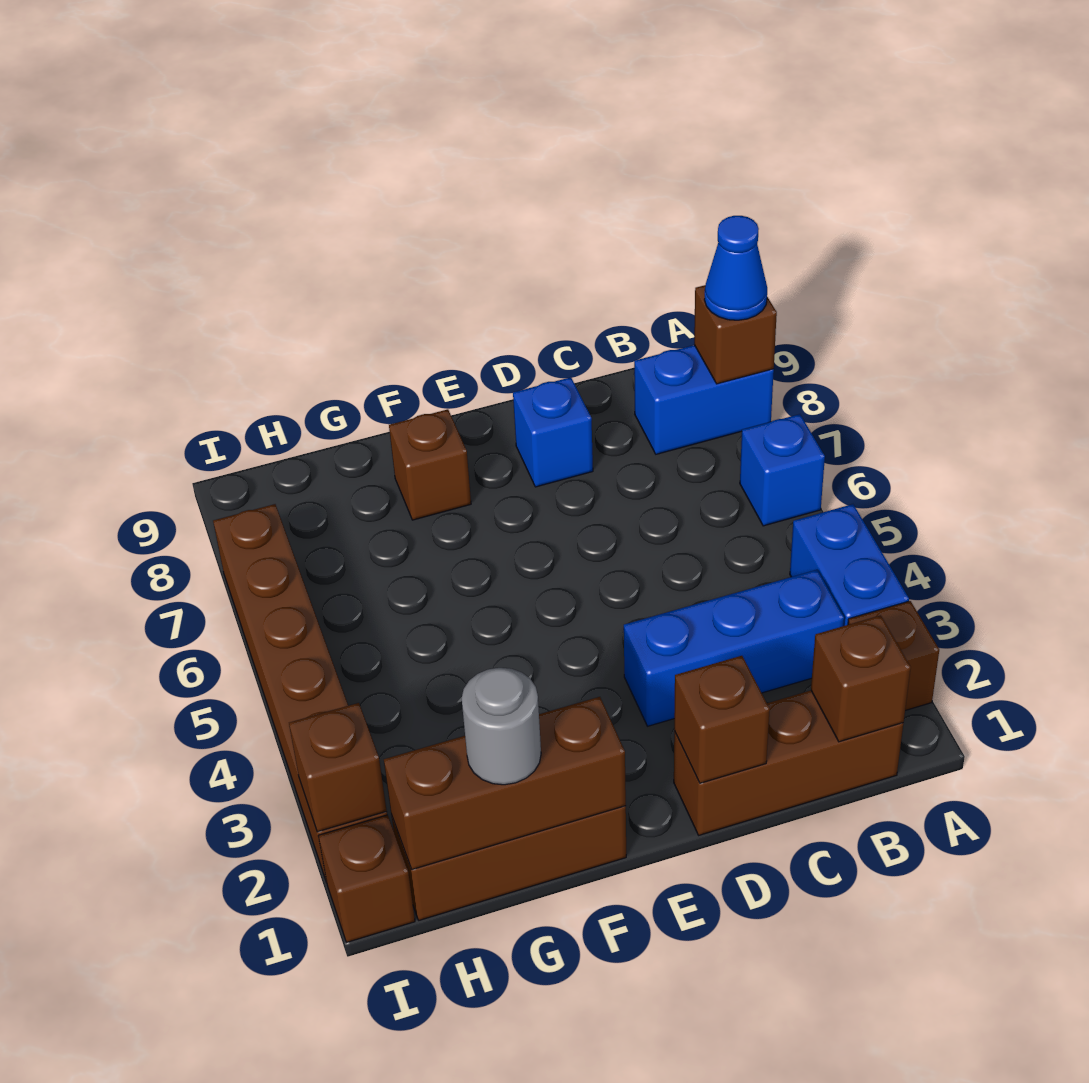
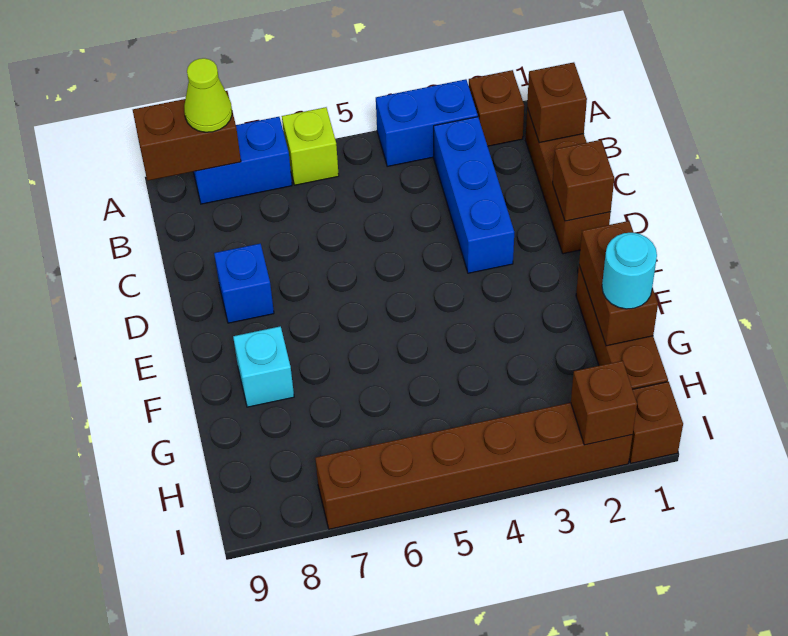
blue 1x1 brick [740,414,825,526] -> lime 1x1 brick [282,107,339,185]
blue 1x2 brick [634,345,774,454] -> blue 1x2 brick turned to [194,117,292,204]
brown 1x1 brick [694,285,777,384] -> brown 1x2 brick [133,91,241,181]
blue 1x1 cone [704,216,767,320] -> lime 1x1 cone [184,58,232,132]
brown 1x3 brick [384,697,626,870] -> brown 1x2 brick [579,221,658,346]
brown 1x1 brick [389,409,471,520] -> cyan 1x1 brick [233,326,294,407]
grey 1x1 round brick [462,668,541,785] -> cyan 1x1 round brick [602,233,657,309]

